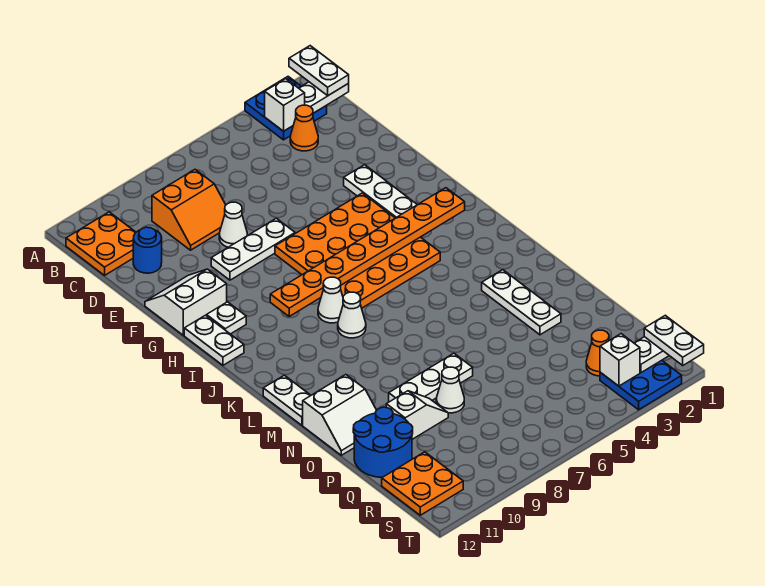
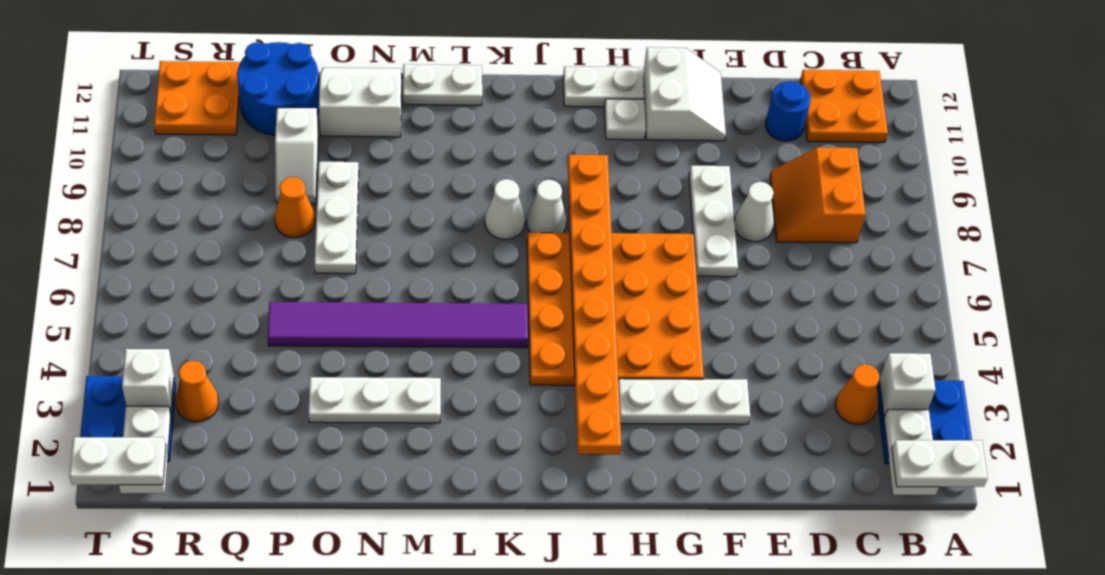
none -> purple 1x6 tile [268,302,528,348]
white 2x2 slope [303,375,377,455] -> white 2x2 slope turned to [319,67,402,137]
white 1x1 cone [436,367,464,413] -> orange 1x1 cone [275,177,315,238]

